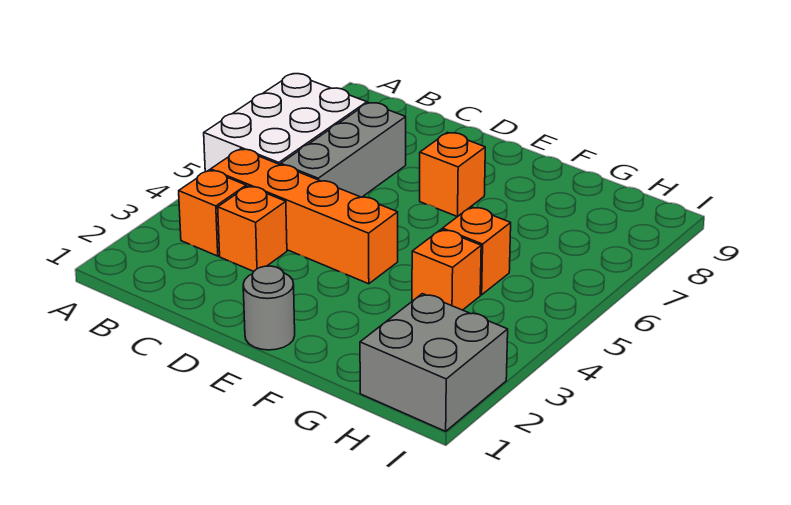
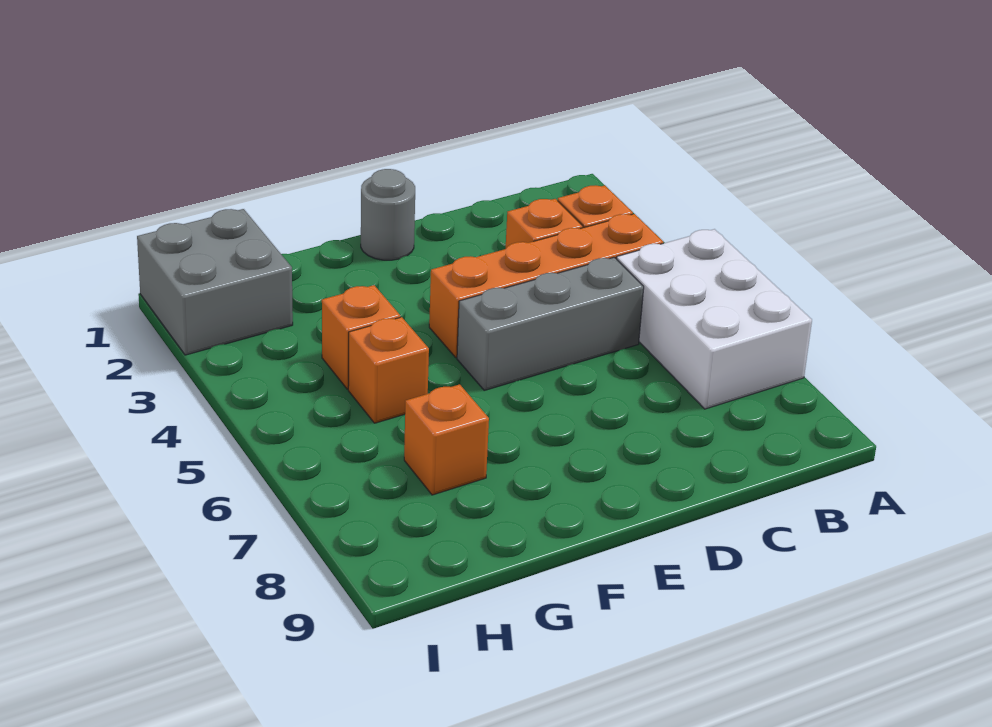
grey 1x3 brick [281,103,406,197] -> grey 1x3 brick turned to [457,257,644,390]
orange 1x1 brick [420,132,485,217] -> orange 1x1 brick moved to [404,384,489,495]

